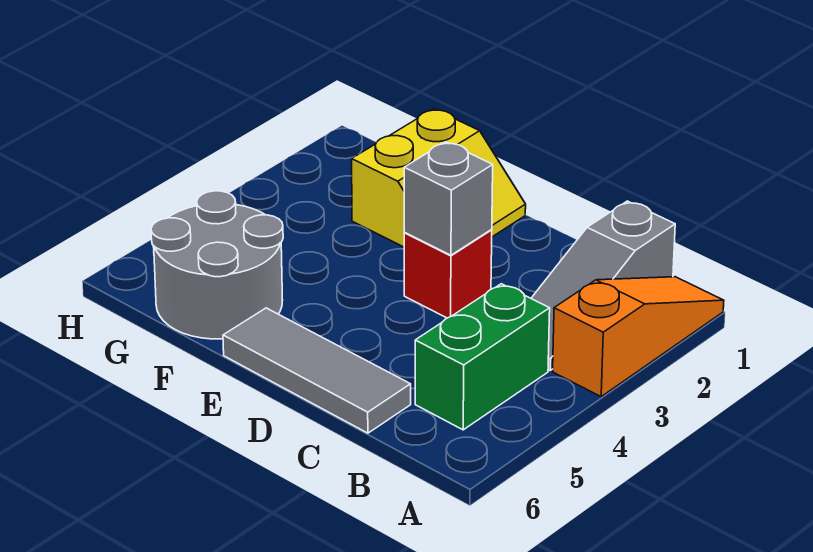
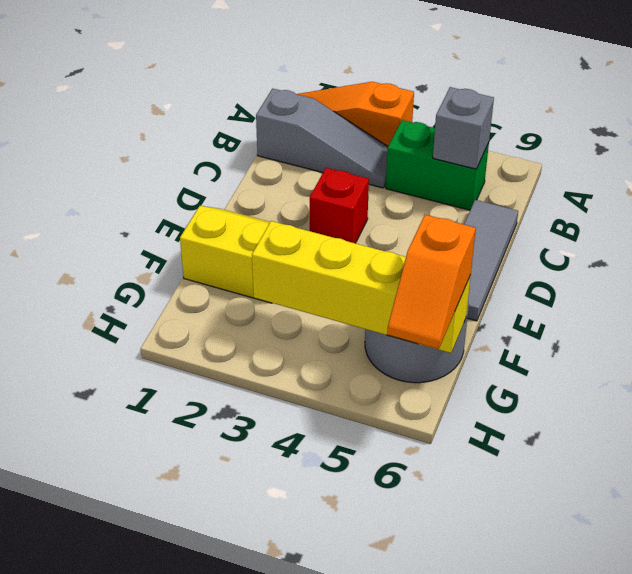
grey 1x1 brick [404,142,493,255] -> grey 1x1 brick moved to [433,87,494,169]
none -> yellow 1x4 brick [252,221,471,353]
none -> orange 1x2 slope [387,215,476,349]

